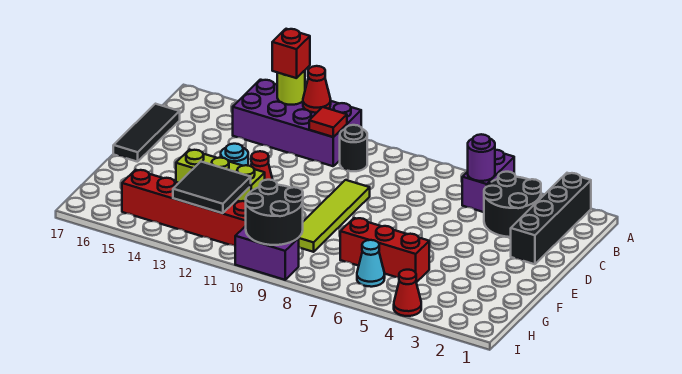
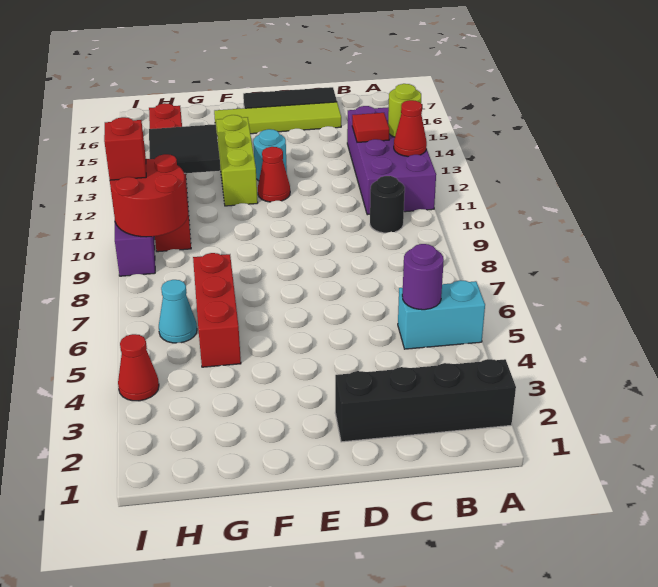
purple 1x2 brick [462,150,514,212] -> cyan 1x2 brick [398,280,485,349]
red 1x1 brick [272,29,310,78] -> red 1x1 brick moved to [104,117,146,180]
black 2x2 round brick [484,172,541,237] -> none
red 1x1 tile [309,107,347,137] -> red 1x1 tile moved to [352,113,389,142]
lime 1x4 tile [299,180,370,252] -> lime 1x4 tile moved to [214,102,341,134]
black 2x2 round brick [246,180,303,245] -> red 2x2 round brick [110,154,188,237]

